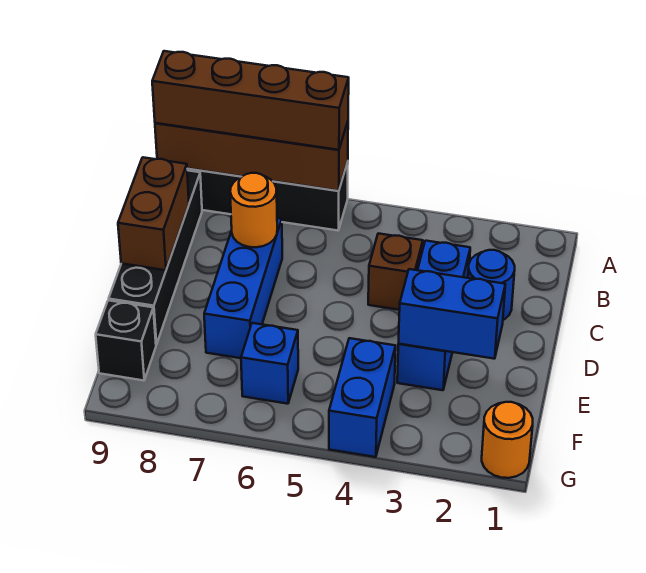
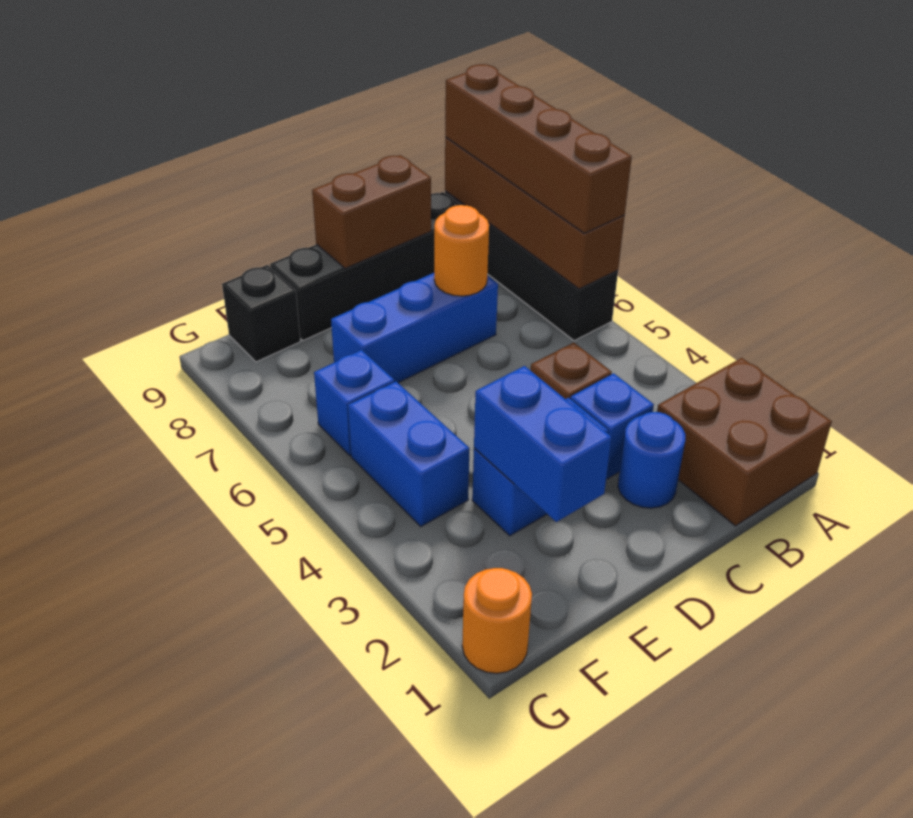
none -> brown 2x2 brick [657,358,832,526]
blue 1x2 brick [329,338,396,457] -> blue 1x2 brick turned to [348,382,470,526]

